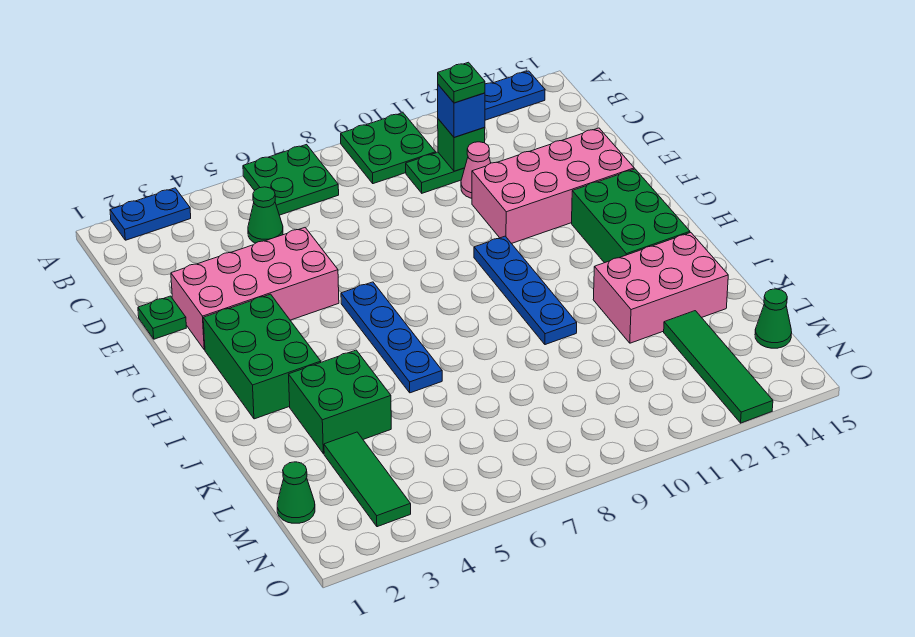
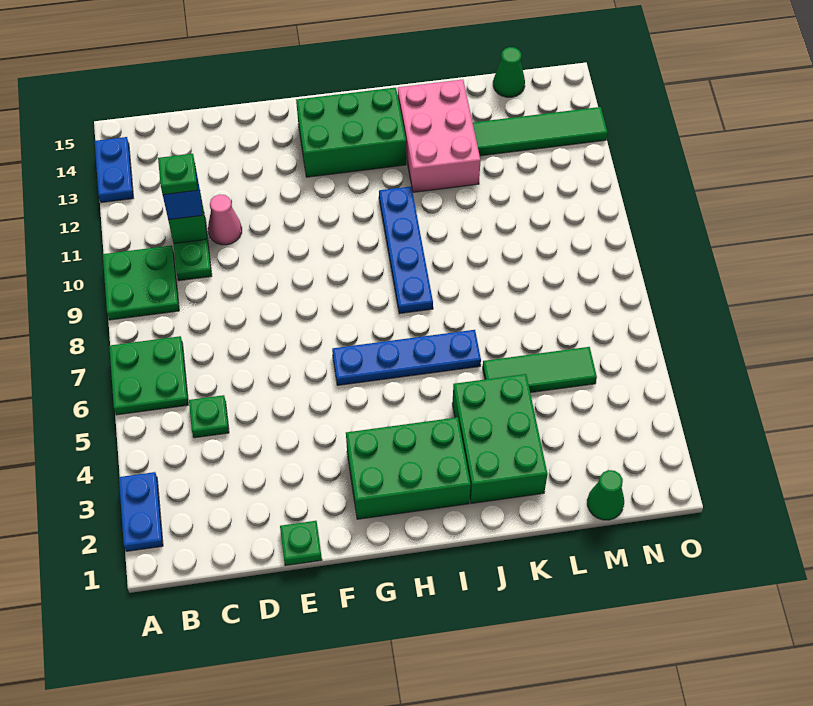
green 1x1 cone [248,187,283,243] -> green 1x1 plate [189,395,229,438]
pink 2x4 brick [171,228,339,350] -> none
pink 2x4 brick [472,128,634,244] -> none
blue 1x4 plate [474,236,577,345] -> blue 1x4 plate turned to [379,186,433,314]
green 2x2 brick [289,350,391,454] -> green 2x3 brick [452,374,548,503]
green 1x3 tile [324,432,411,527] -> green 1x3 tile moved to [483,347,597,393]

